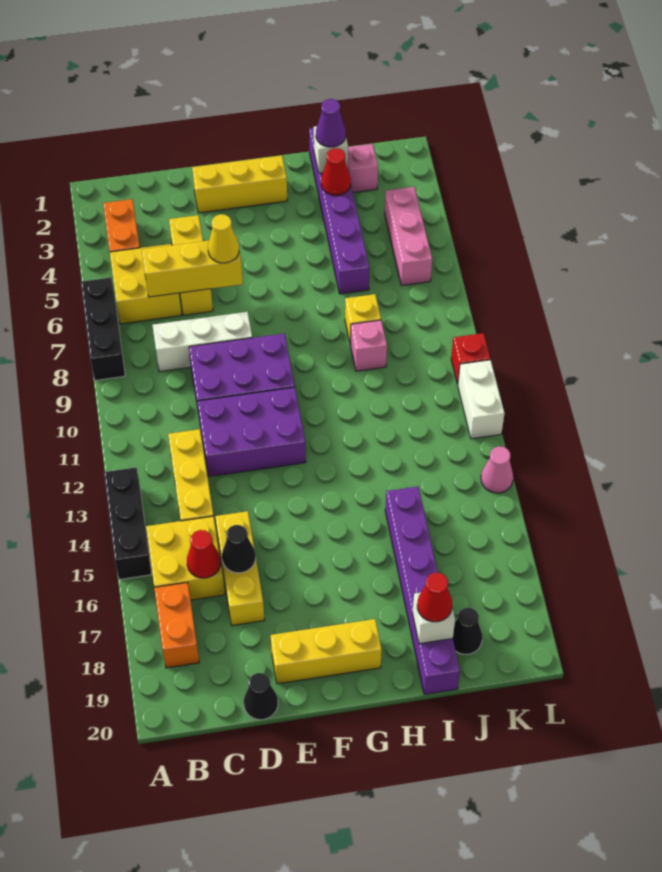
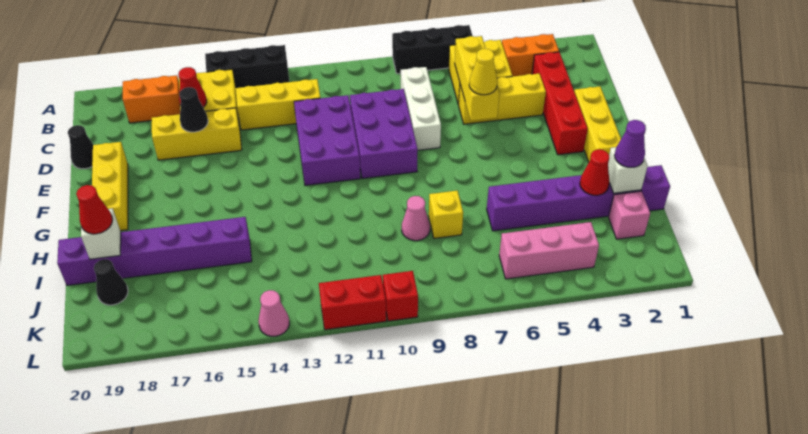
none -> red 1x4 brick [532,52,588,155]
pink 1x1 brick [351,320,387,371] -> pink 1x1 cone [402,196,430,241]
white 1x2 brick [458,360,504,439] -> red 1x2 brick [319,275,386,330]

